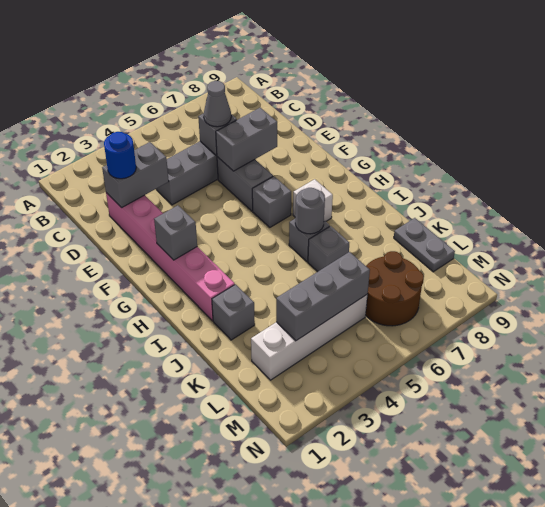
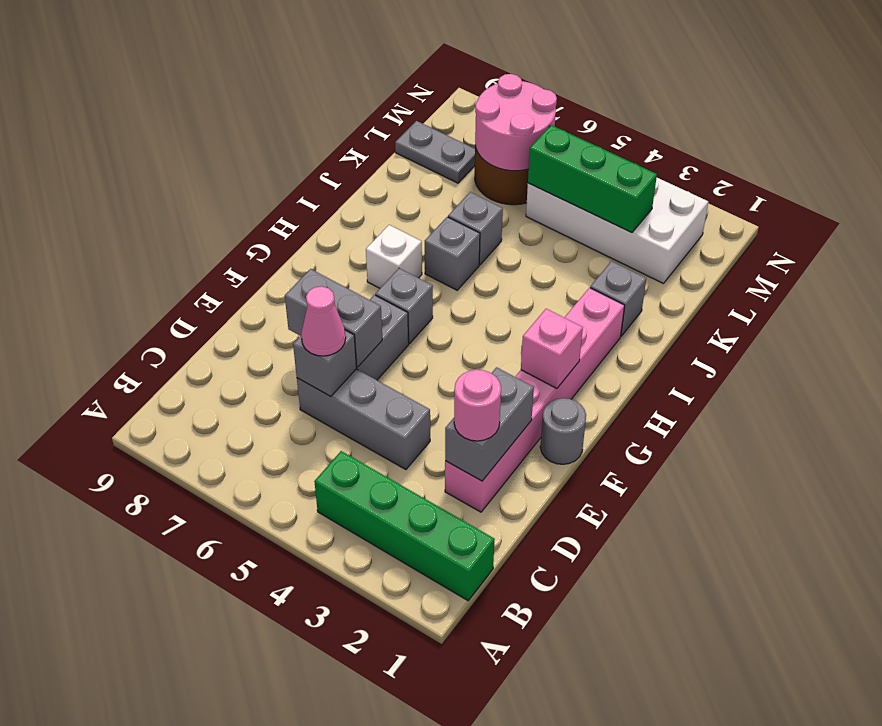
none -> green 1x4 brick [314,451,495,601]
grey 1x2 brick [102,142,169,208] -> grey 1x2 brick turned to [445,367,534,481]
blue 1x1 round brick [104,132,136,179] -> pink 1x1 round brick [454,370,501,441]
grey 1x1 cone [204,81,231,127] -> pink 1x1 cone [301,286,346,356]
grey 1x1 brick [154,205,197,260] -> pink 1x1 brick [521,309,583,389]
grey 1x1 round brick [295,188,325,234] -> grey 1x1 round brick moved to [540,398,586,464]
grey 1x2 plate [394,218,455,272] -> grey 1x2 plate turned to [395,121,475,183]
white 1x4 brick [251,294,368,380] -> white 2x4 brick [526,178,708,284]
grey 1x3 brick [276,252,370,341] -> green 1x3 brick [528,125,657,232]
none -> pink 2x2 round brick [475,74,557,171]

